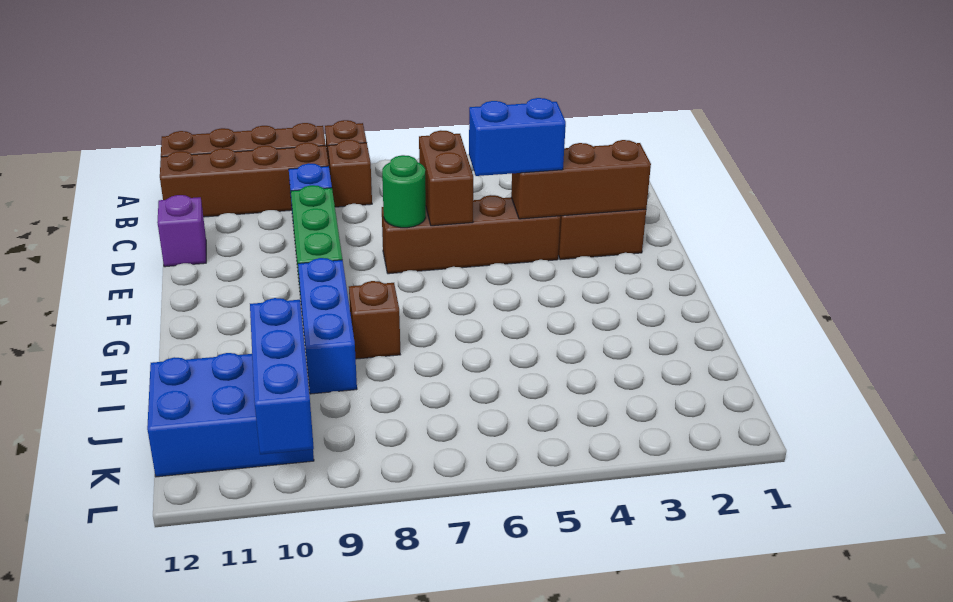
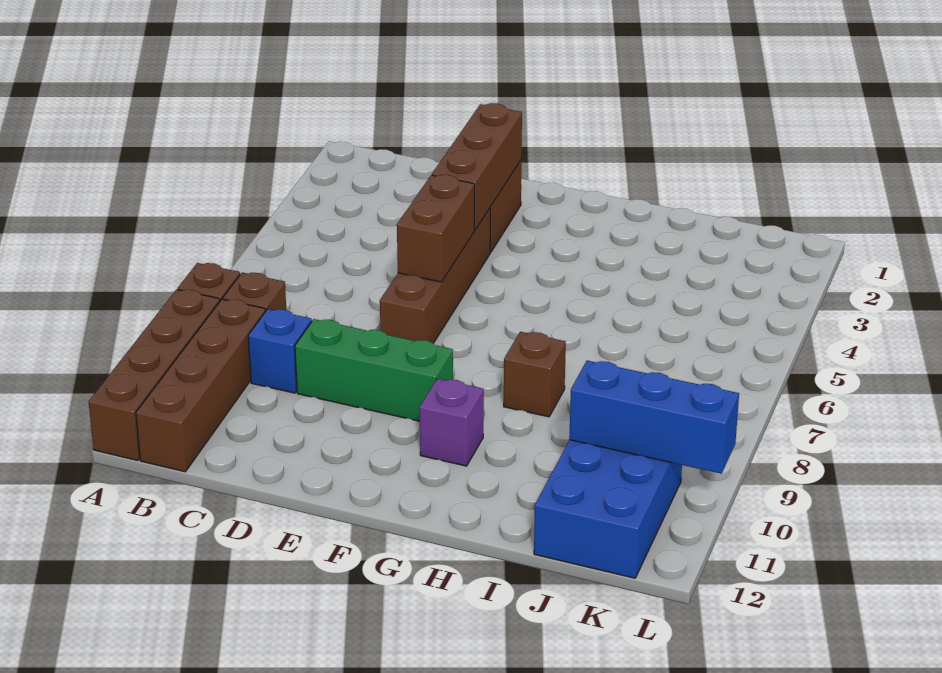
brown 1x2 brick [419,130,473,226] -> brown 1x2 brick turned to [397,175,474,282]
purple 1x1 brick [157,195,206,267] -> purple 1x1 brick moved to [420,379,484,466]
blue 1x2 brick [469,98,566,176] -> none
green 1x1 round brick [382,155,426,228] -> none
blue 1x3 brick [298,258,357,394] -> none

